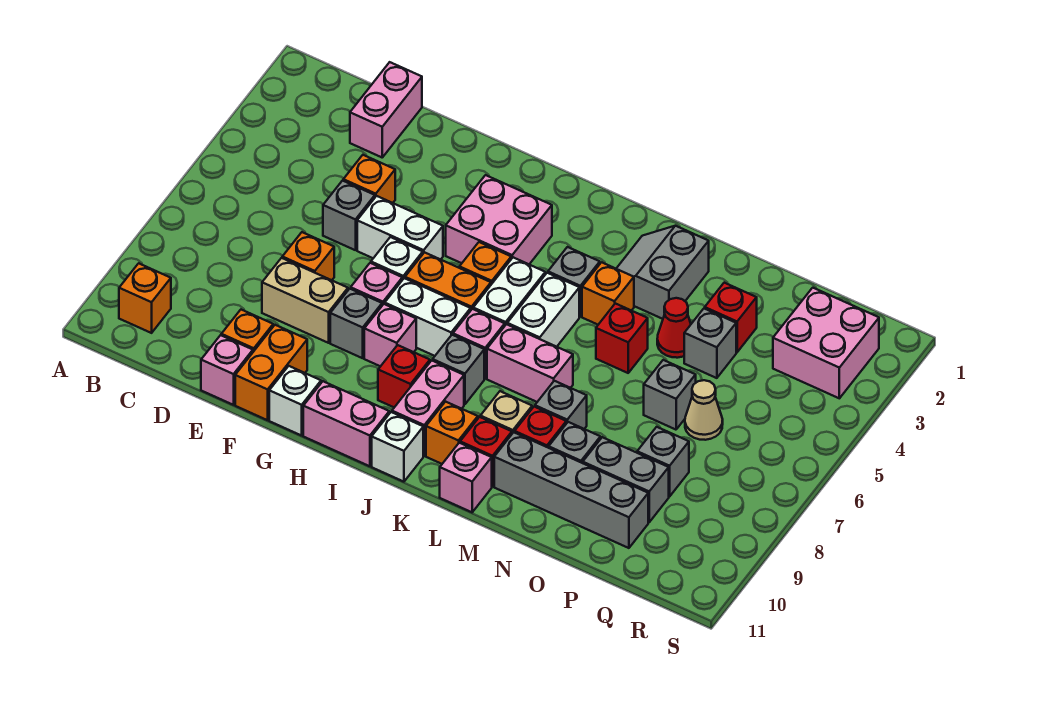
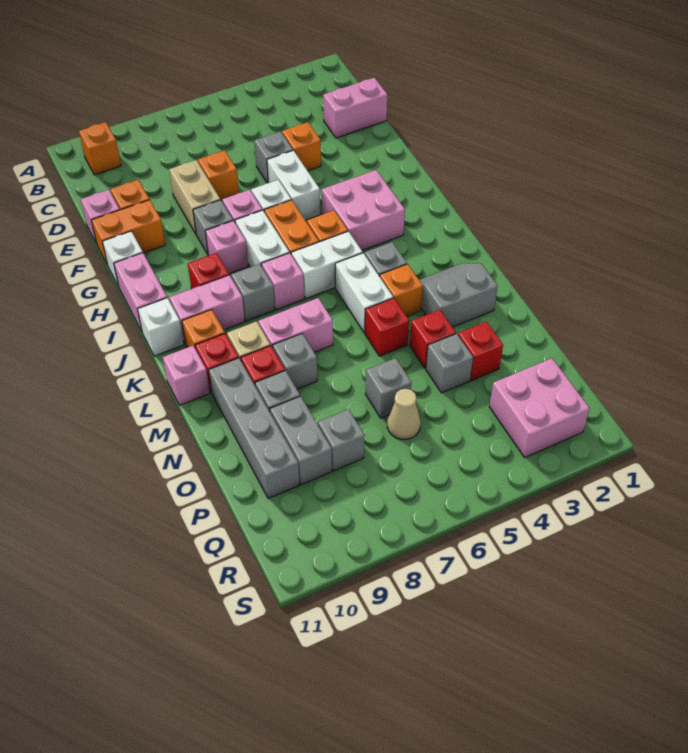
white 1x2 brick [507,273,579,347] -> white 1x2 brick turned to [335,253,393,333]
pink 1x2 brick [487,324,573,402] -> pink 1x2 brick turned to [258,298,333,352]
red 1x1 cone [657,298,691,358] -> red 1x1 brick [410,310,456,368]

